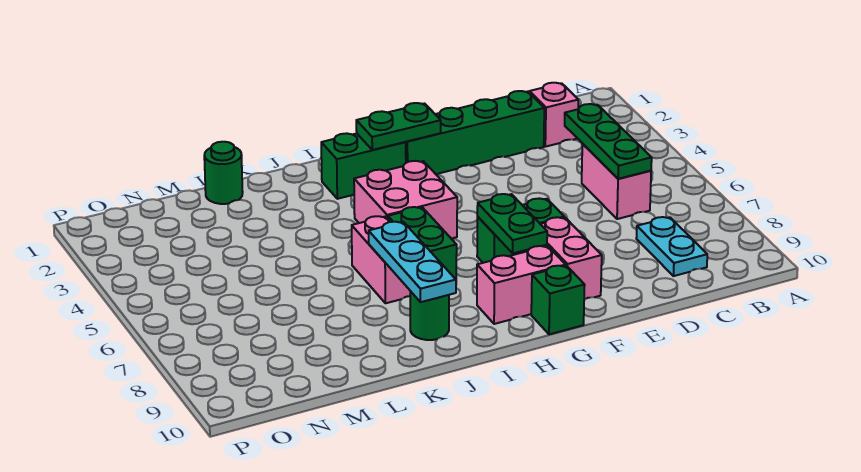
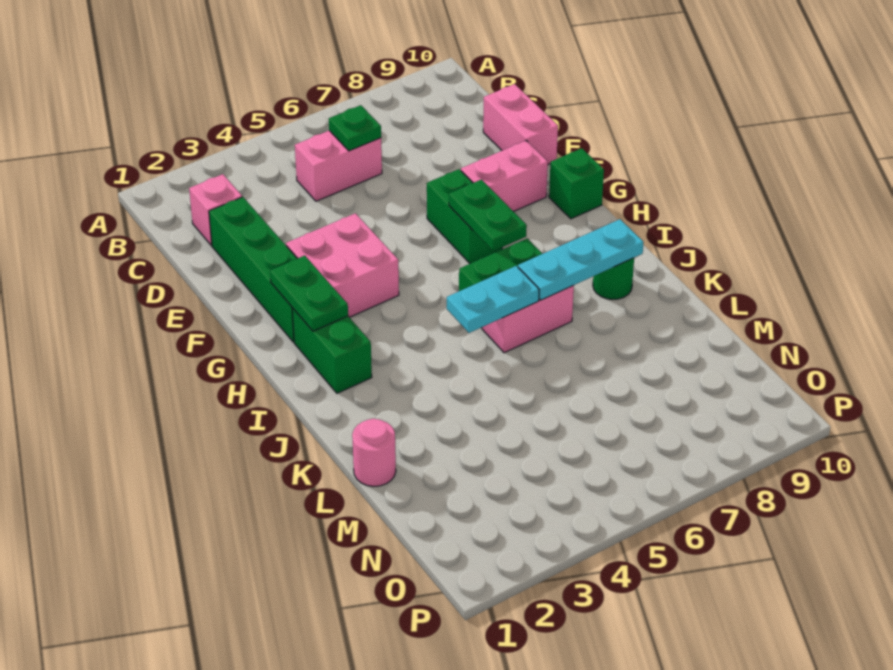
green 1x3 plate [565,104,652,179] -> green 1x1 plate [329,105,381,151]
cyan 1x2 plate [636,217,707,276] -> cyan 1x2 plate moved to [447,266,539,333]
green 1x2 plate [477,194,547,253] -> green 1x2 plate turned to [449,180,527,251]
pink 1x2 brick [477,246,566,324] -> pink 1x2 brick moved to [483,84,558,165]
pink 2x2 brick [354,161,457,239] -> pink 2x2 brick moved to [286,213,399,317]
green 1x1 round brick [204,142,243,204] -> pink 1x1 round brick [352,419,396,487]

